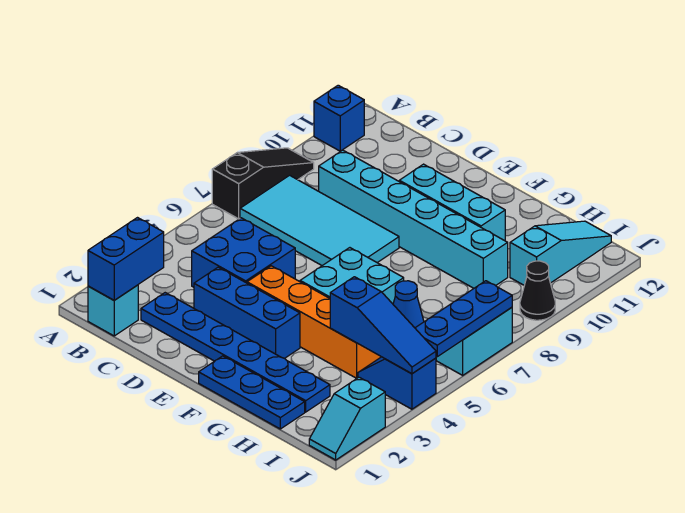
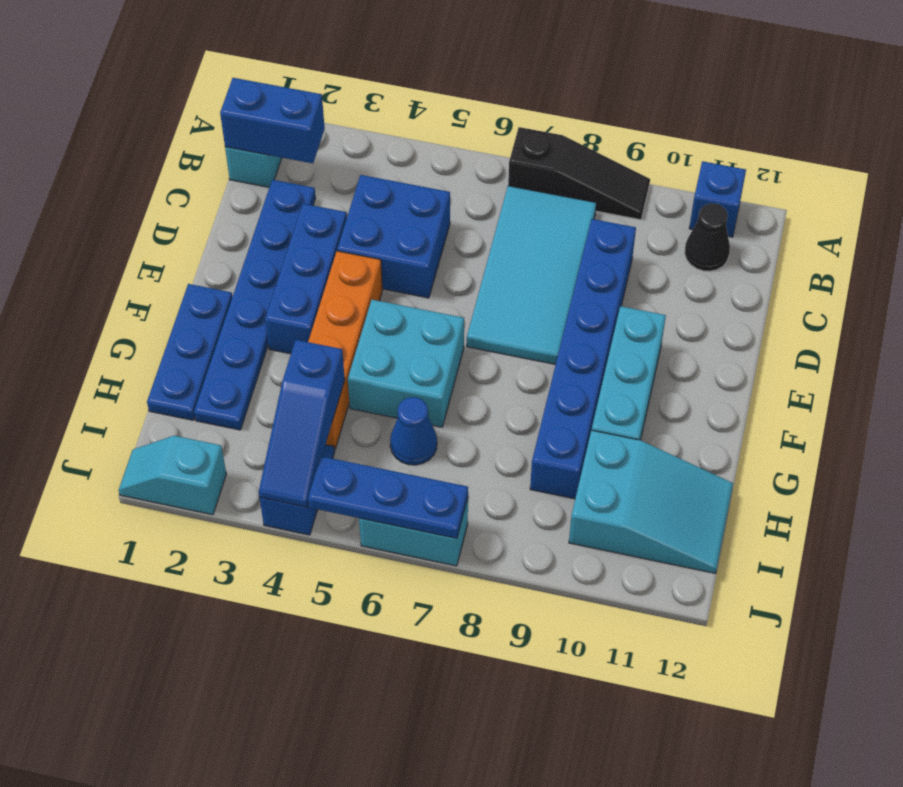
cyan 1x6 brick [319,150,508,288] -> blue 1x6 brick [530,219,636,499]
cyan 1x3 slope [510,221,611,285] -> cyan 2x3 slope [569,430,733,573]
black 1x1 cone [520,261,555,320] -> black 1x1 cone moved to [685,203,730,271]

